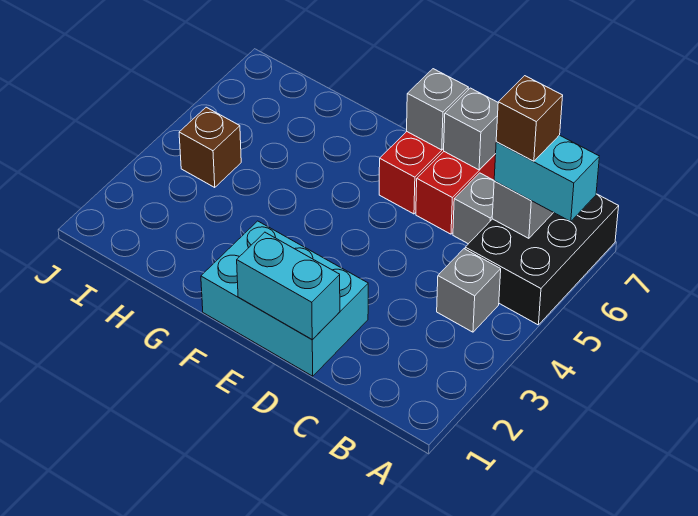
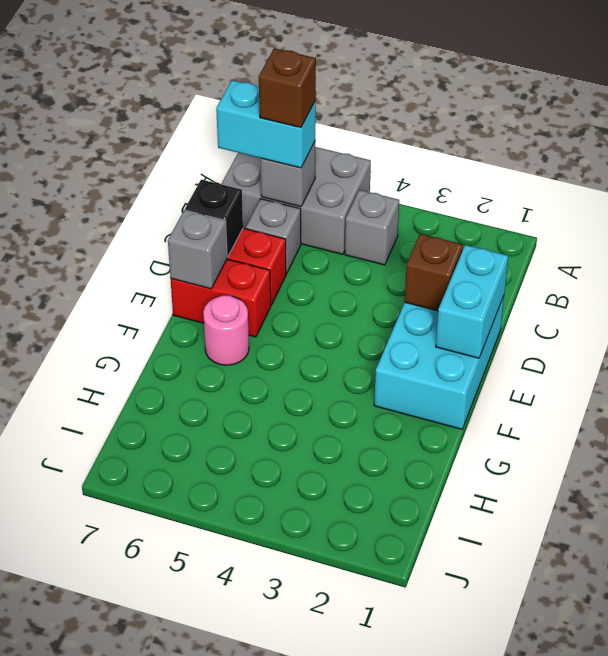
black 2x3 brick [465,194,619,325] -> grey 2x3 brick [222,147,371,254]
cyan 1x2 brick [494,135,599,222] -> cyan 1x2 brick turned to [216,80,316,168]
grey 1x1 brick [443,88,498,170] -> black 1x1 brick [185,180,243,257]
none -> pink 1x1 round brick [203,295,249,365]
brown 1x1 brick [179,107,241,187] -> brown 1x1 brick moved to [405,234,463,311]

